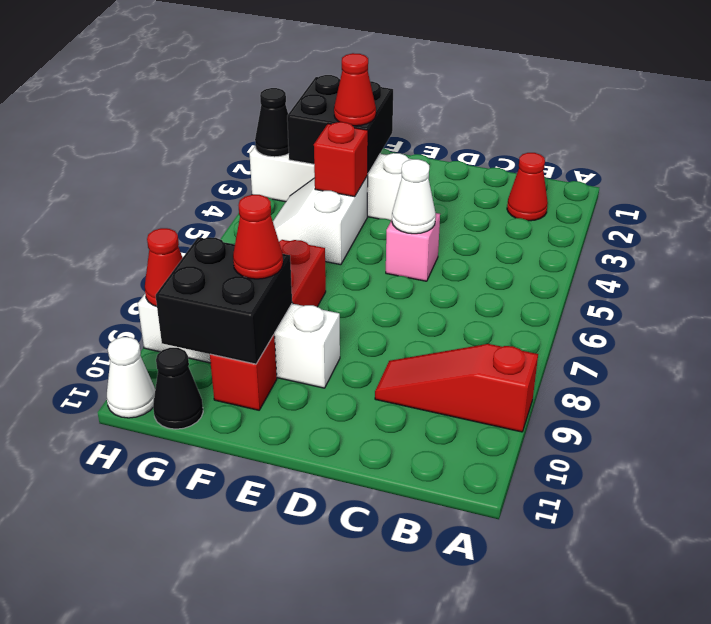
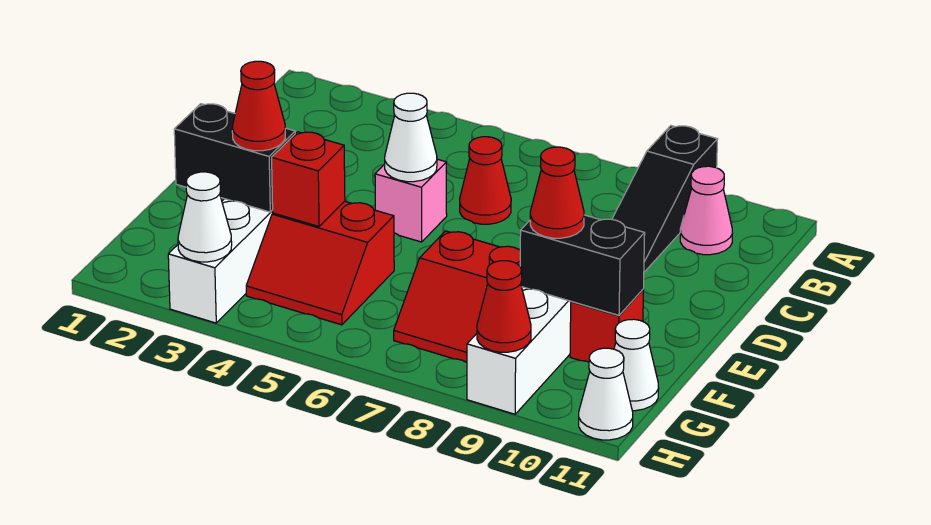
red 1x3 slope [375,344,538,432] -> black 1x3 slope [612,126,718,272]
red 1x1 cone [507,153,548,221] -> red 1x1 cone moved to [460,137,511,224]
none -> pink 1x1 cone [680,166,732,255]
black 2x2 brick [287,75,393,173] -> black 1x2 brick [174,104,295,212]
white 2x2 slope [273,176,368,265] -> red 2x2 slope [246,201,394,325]
black 2x2 brick [156,237,292,364] -> black 1x2 brick [520,215,645,315]
black 1x1 cone [153,348,203,429] -> white 1x1 cone [614,319,659,411]
black 1x1 cone [255,88,289,157] -> white 1x1 cone [178,172,232,262]

